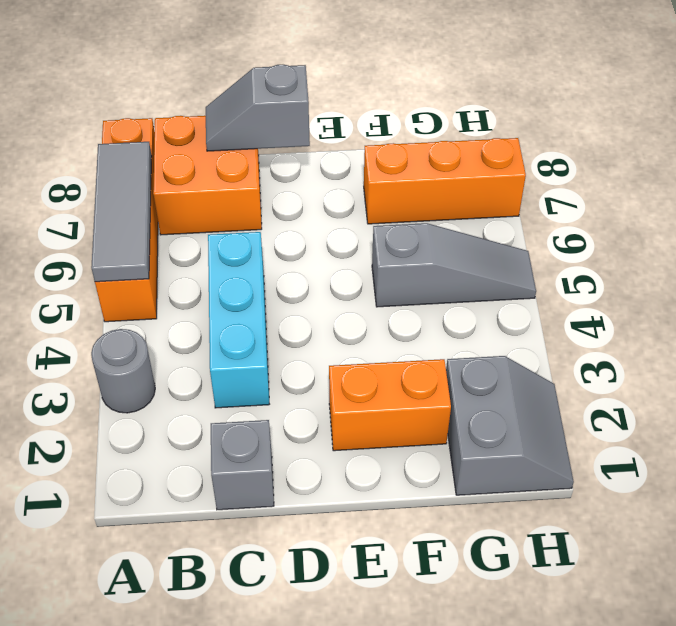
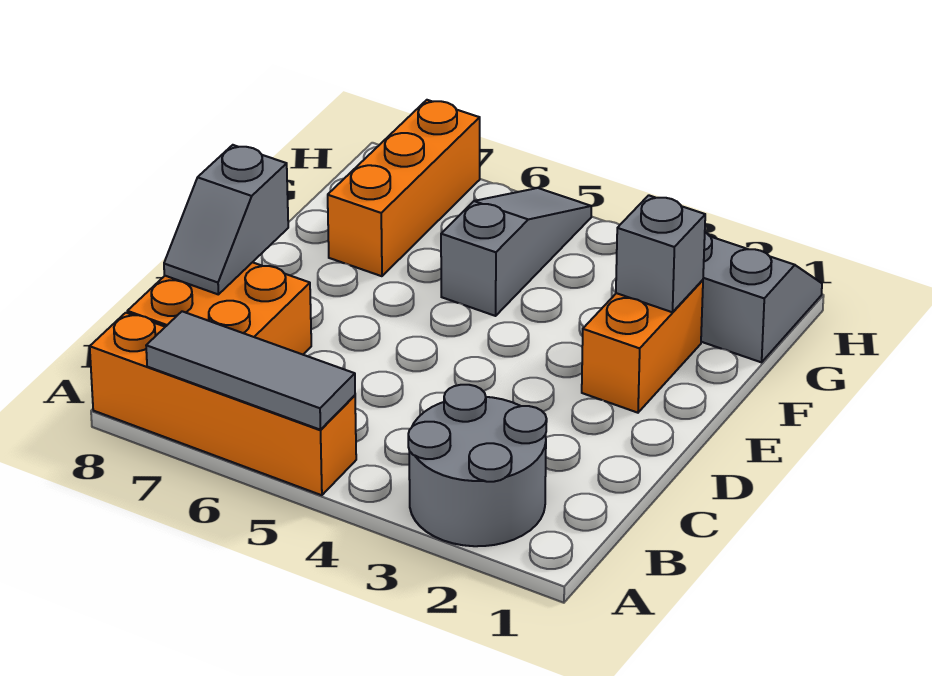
grey 1x1 round brick [91,329,155,413] -> grey 2x2 round brick [408,385,547,546]
grey 1x1 brick [211,420,274,510] -> grey 1x1 brick moved to [616,195,705,312]
cyan 1x3 brick [208,232,269,408] -> none

